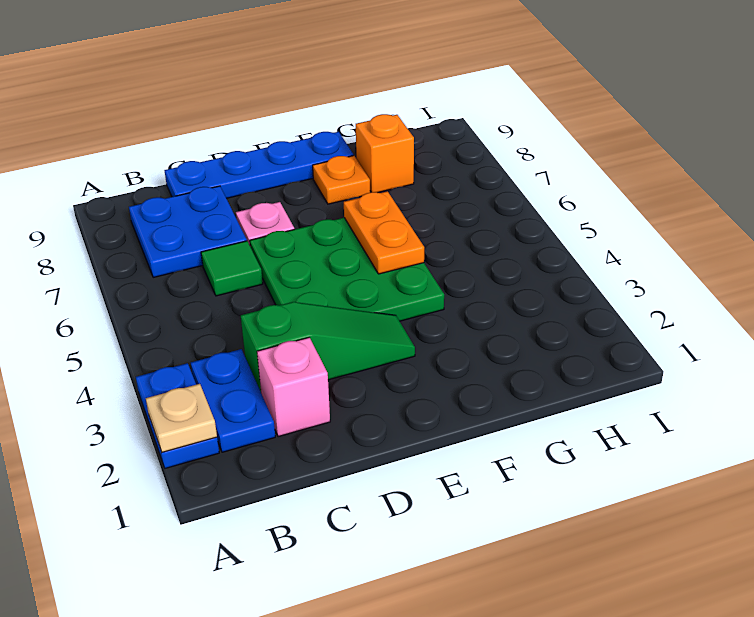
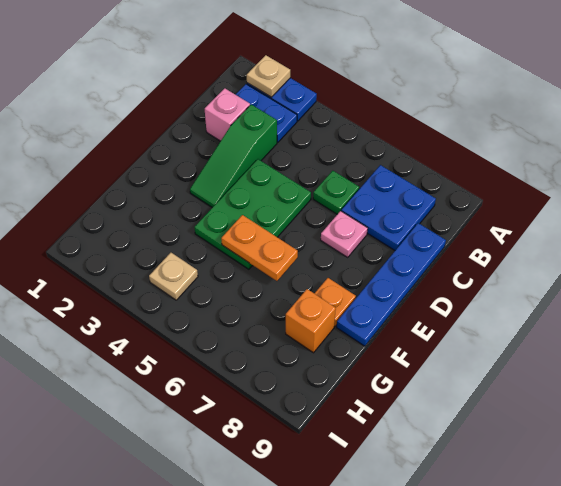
green 1x1 tile [201,241,263,296] -> green 1x1 plate [313,171,359,214]
green 3x3 plate [250,218,444,321] -> green 2x3 plate [194,159,311,269]
none -> tan 1x1 plate [149,253,198,300]

